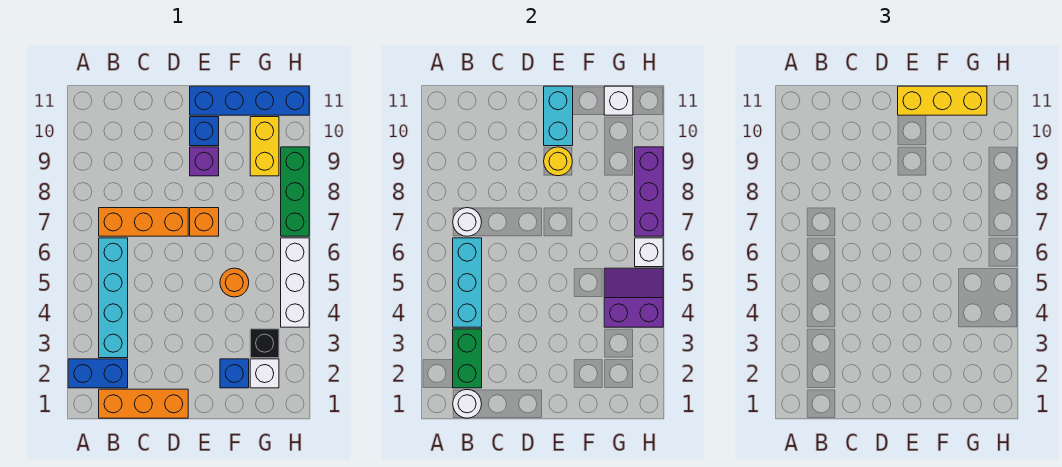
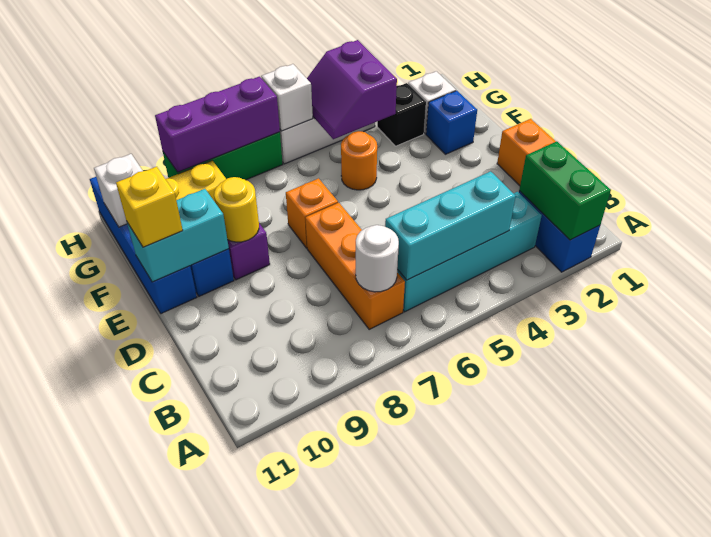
white 1x1 round brick [453,390,482,418] -> none
green 1x2 brick [453,329,482,388] -> green 1x2 brick turned to [519,141,611,240]
yellow 1x3 brick [898,86,987,115] -> yellow 1x1 brick [116,167,183,247]

